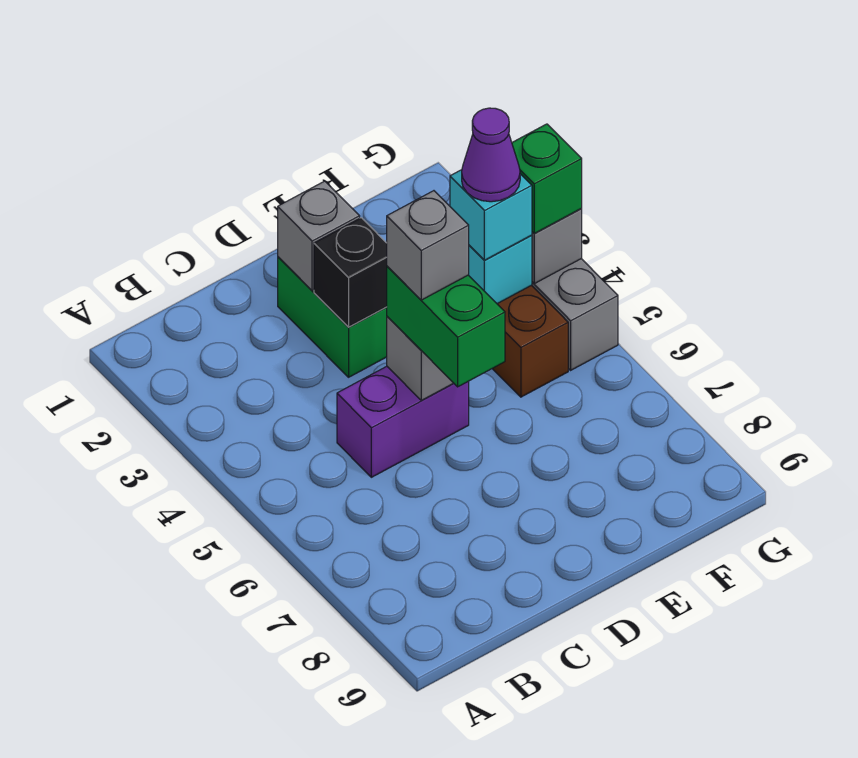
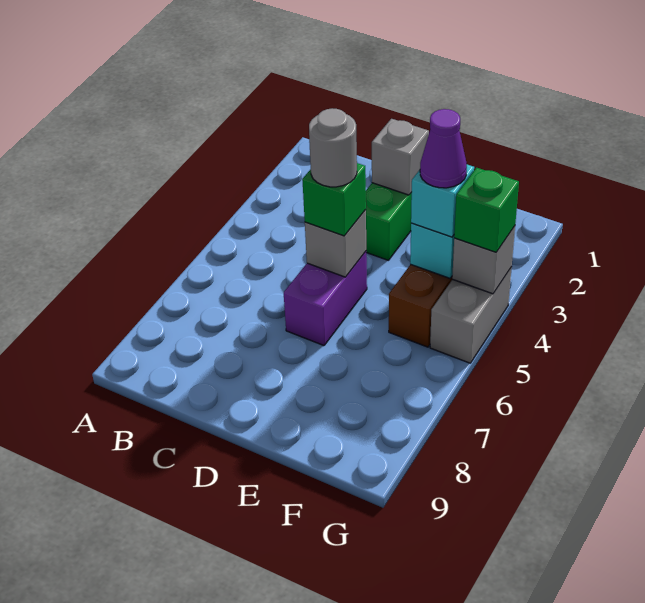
purple 1x2 brick [337,366,469,477] -> purple 1x2 brick turned to [284,252,367,346]
black 1x1 brick [314,218,387,327] -> none
green 1x2 brick [387,266,505,387] -> green 1x1 brick [302,163,366,236]
grey 1x1 brick [387,191,469,300] -> grey 1x1 round brick [309,108,357,187]

